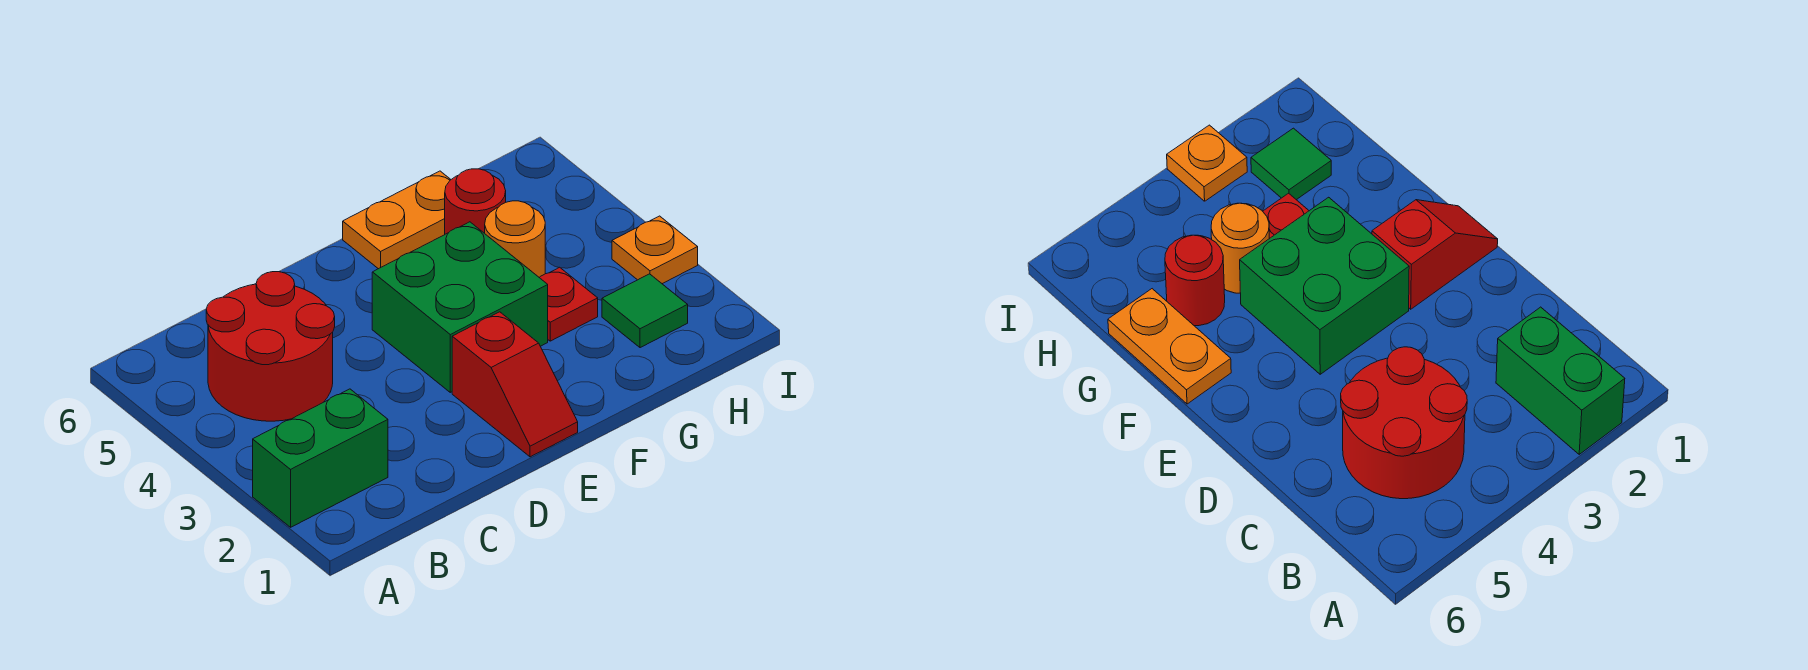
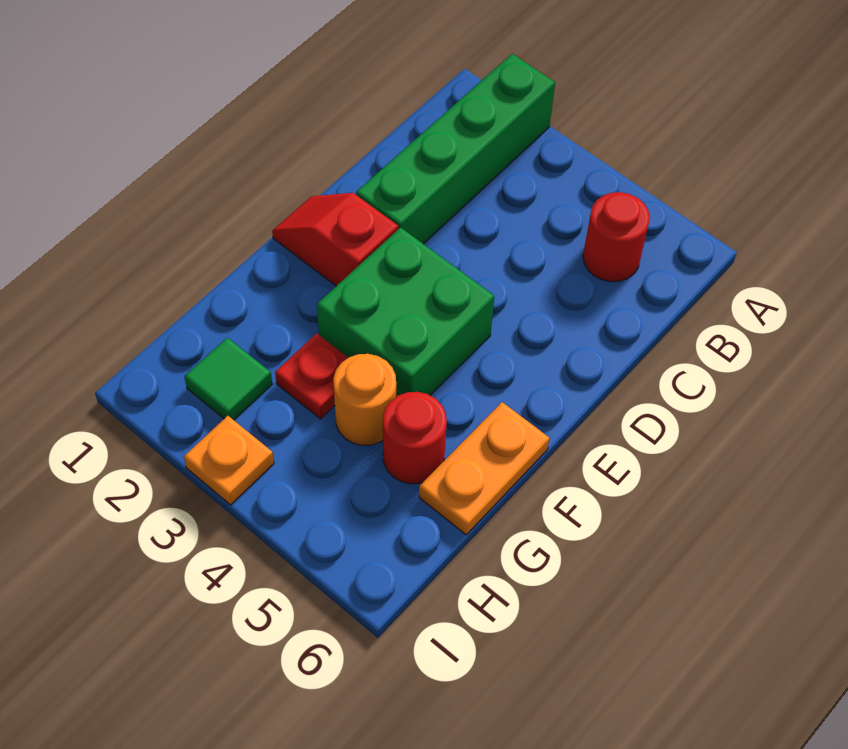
green 1x2 brick [253,389,388,527] -> green 1x4 brick [356,54,555,244]
red 2x2 round brick [206,272,335,421] -> red 1x1 round brick [583,192,650,282]

